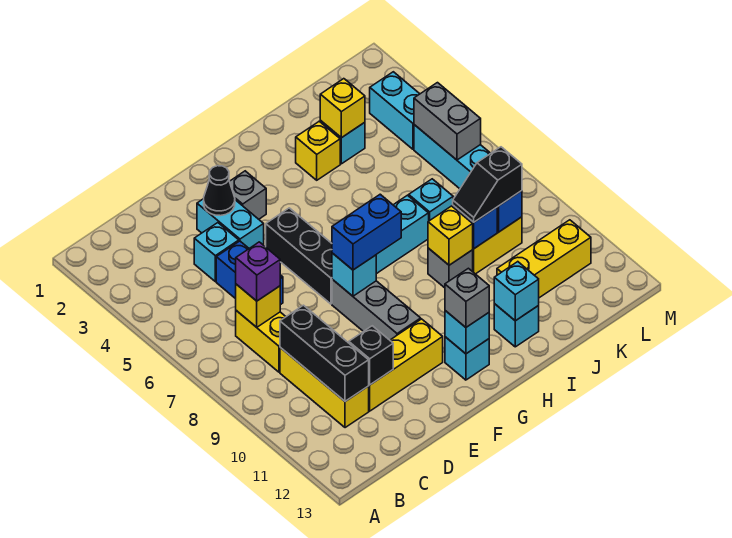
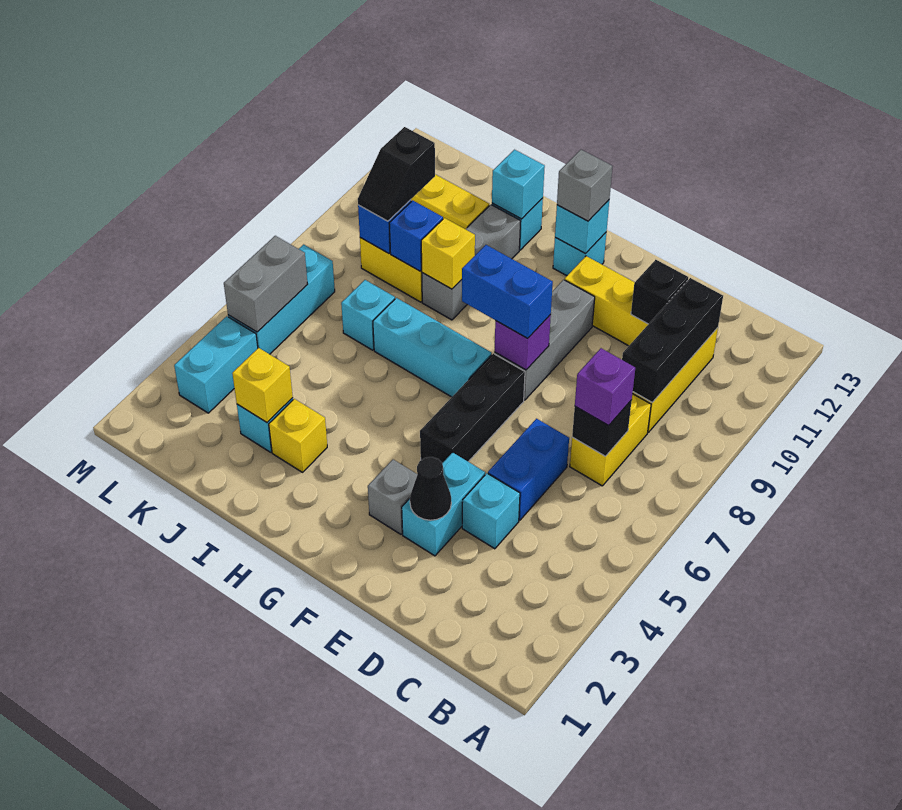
yellow 1x1 brick [236,284,280,327] -> black 1x1 brick [572,400,632,456]
cyan 1x1 brick [332,253,376,296] -> purple 1x1 brick [495,315,551,370]
grey 1x1 brick [428,248,473,288] -> grey 1x3 brick [422,205,521,320]
black 1x2 slope [453,147,522,222] -> black 1x2 slope turned to [358,127,435,221]

